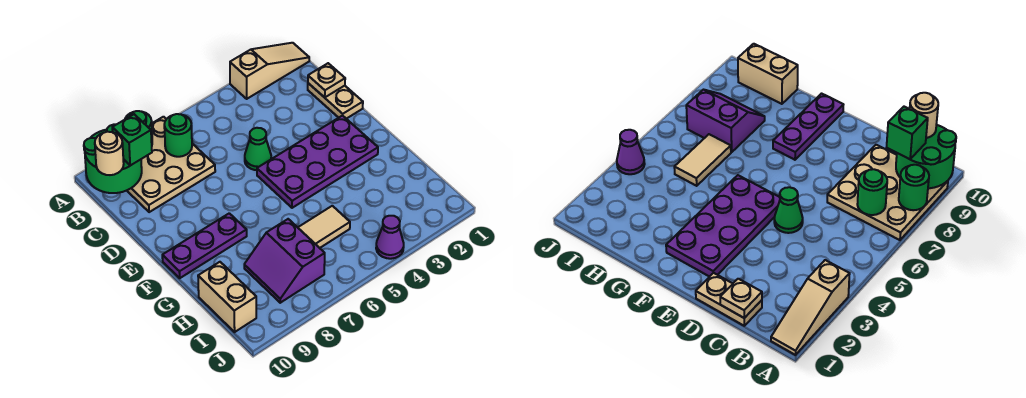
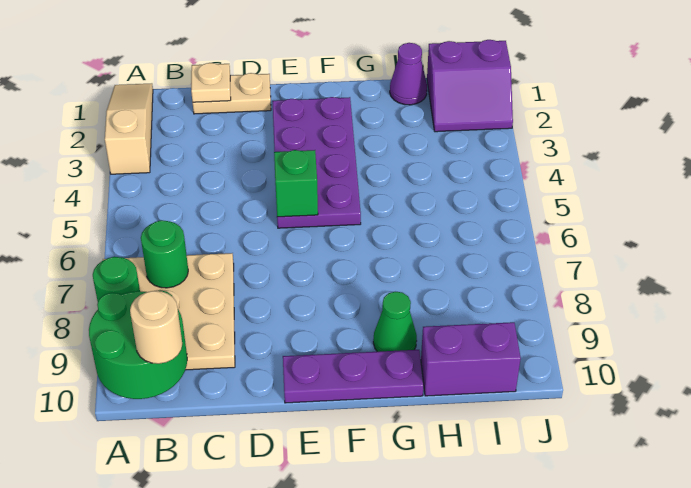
green 1x1 brick [112,114,152,166] -> green 1x1 brick moved to [274,150,318,217]
green 1x1 cone [245,128,271,170] -> green 1x1 cone moved to [373,292,417,352]
purple 1x3 plate [162,213,247,278] -> purple 1x3 plate turned to [283,350,424,403]
tan 1x2 tile [298,206,350,248] -> none
purple 2x2 slope [244,219,325,303] -> purple 2x2 slope moved to [427,40,513,132]
tan 1x2 brick [198,262,256,332] -> purple 1x2 brick [421,322,521,396]
purple 1x1 cone [376,216,404,259] -> purple 1x1 cone moved to [390,43,427,105]

